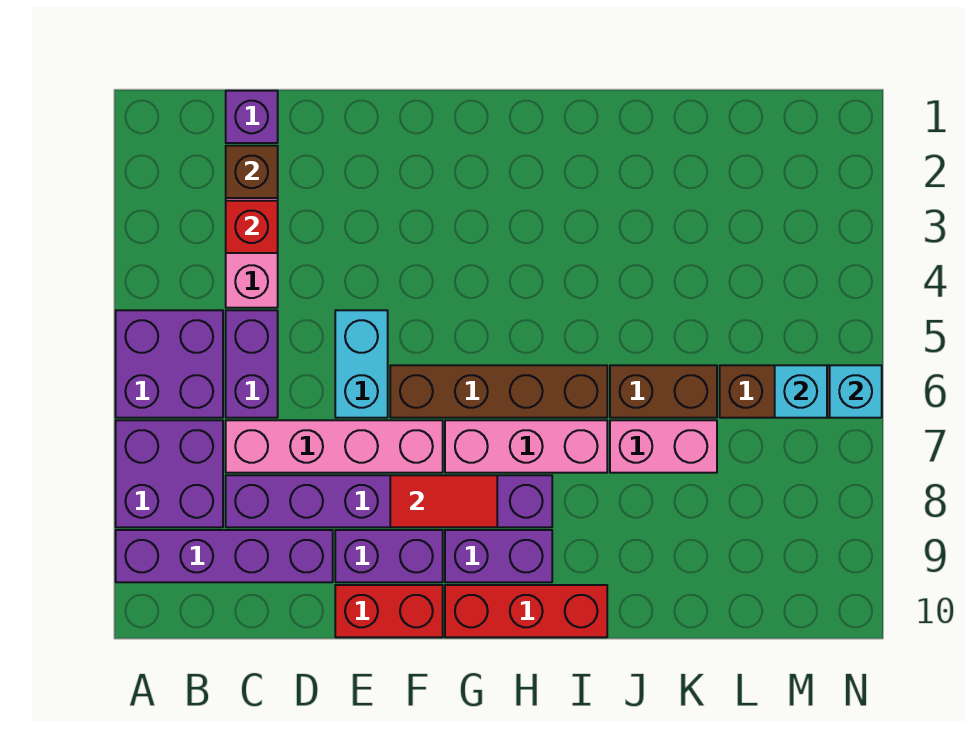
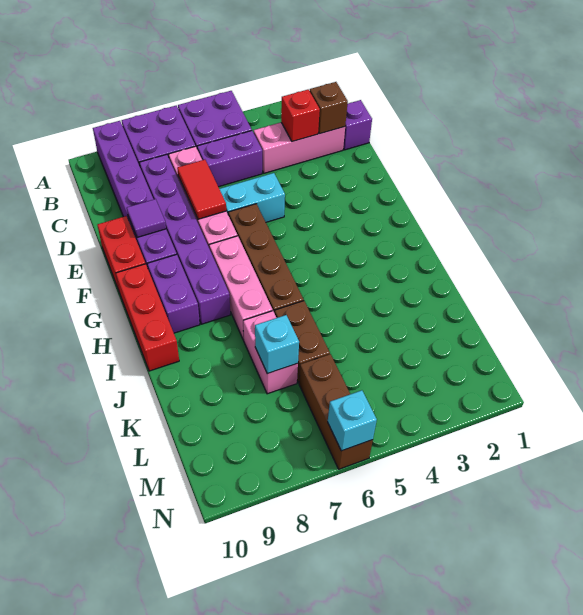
none -> purple 1x1 tile [127,199,166,237]
red 1x2 tile [390,475,497,527] -> red 1x2 tile moved to [177,160,226,219]
cyan 1x1 brick [775,365,827,418] -> cyan 1x1 brick moved to [255,315,299,374]

